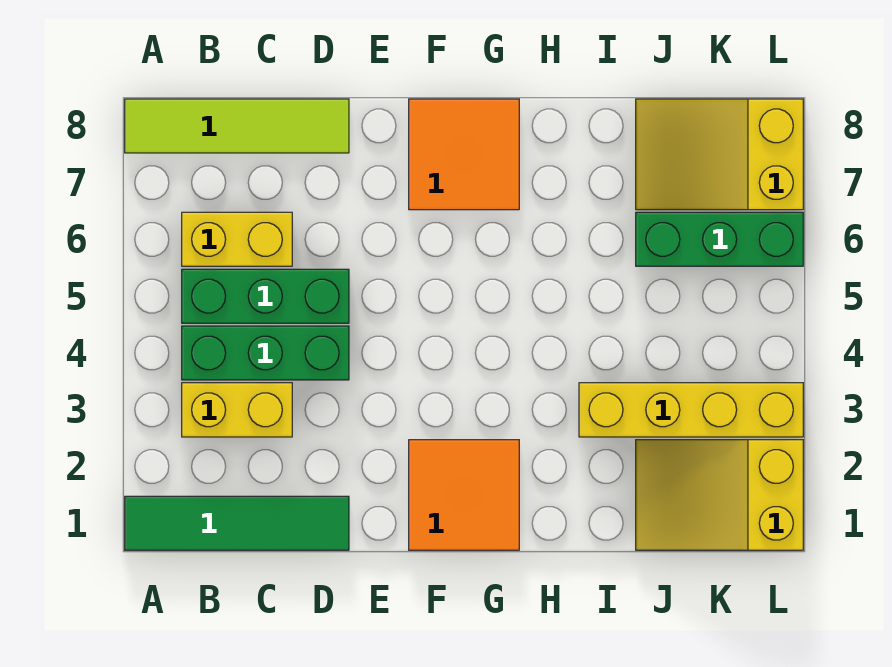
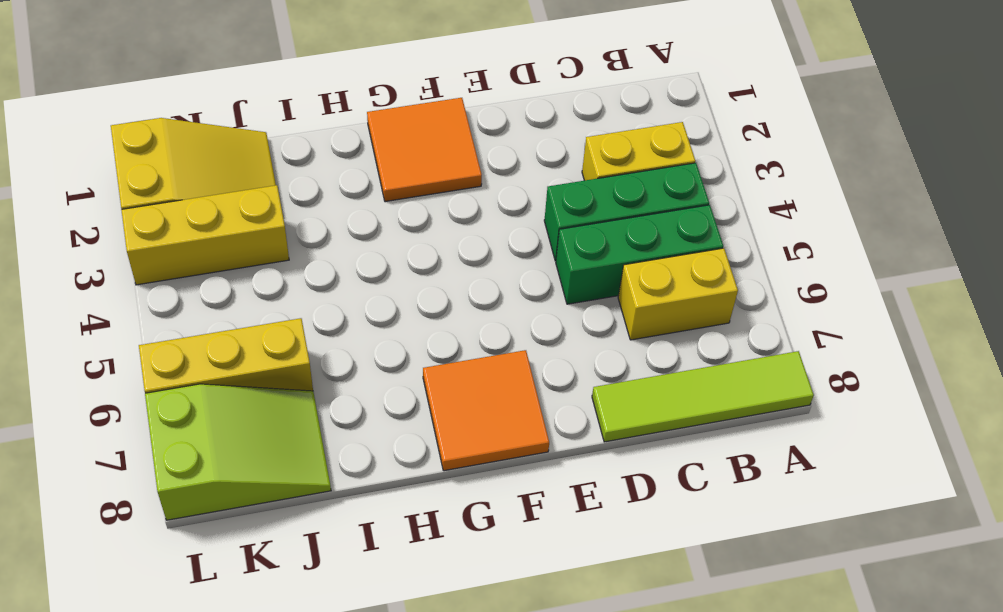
green 1x4 tile [125,496,349,550] -> none
yellow 1x4 brick [579,383,803,437] -> yellow 1x3 brick [121,185,289,285]
green 1x3 brick [636,212,803,266] -> yellow 1x3 brick [139,318,313,393]
yellow 2x3 slope [636,99,803,210] -> lime 2x3 slope [145,384,331,520]

